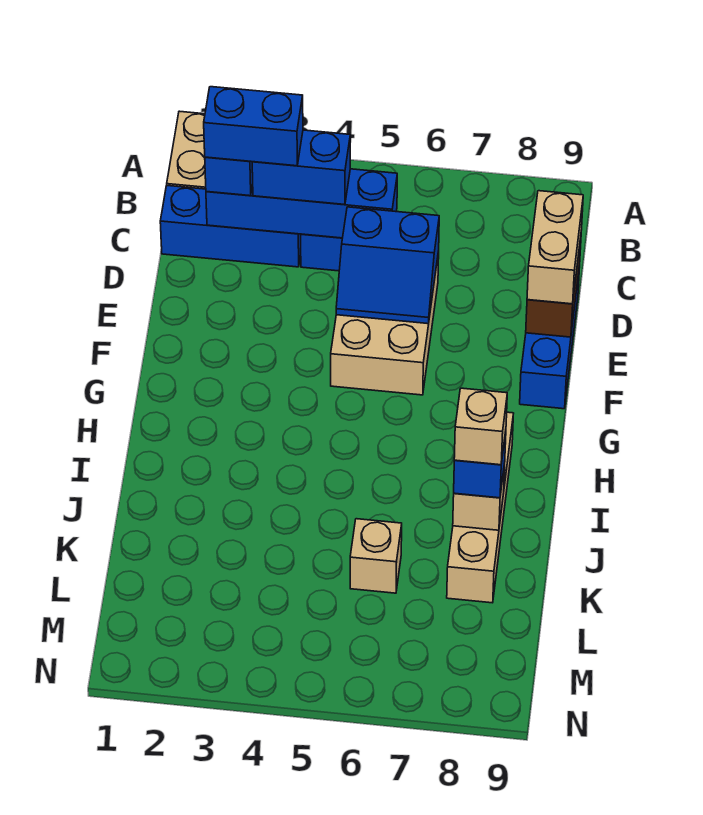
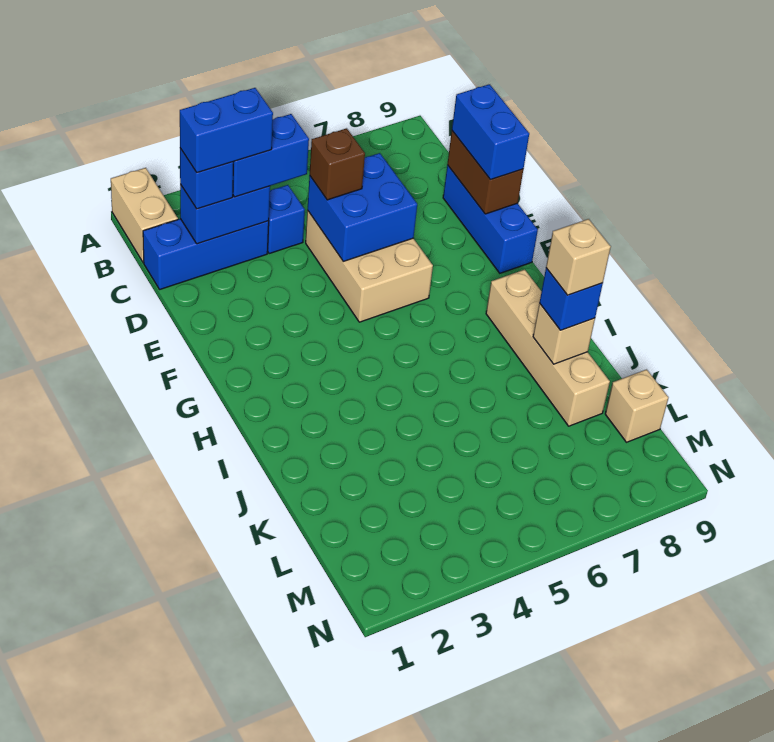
blue 1x4 brick [206,169,397,238] -> blue 1x2 brick [180,184,270,244]
blue 2x2 slope [336,207,439,324] -> blue 2x2 brick [308,153,417,261]
none -> brown 1x1 brick [310,128,365,200]
tan 1x2 brick [527,191,583,304] -> blue 1x2 brick [452,84,529,180]
tan 1x1 brick [350,519,402,593] -> tan 1x1 brick moved to [605,369,668,442]

